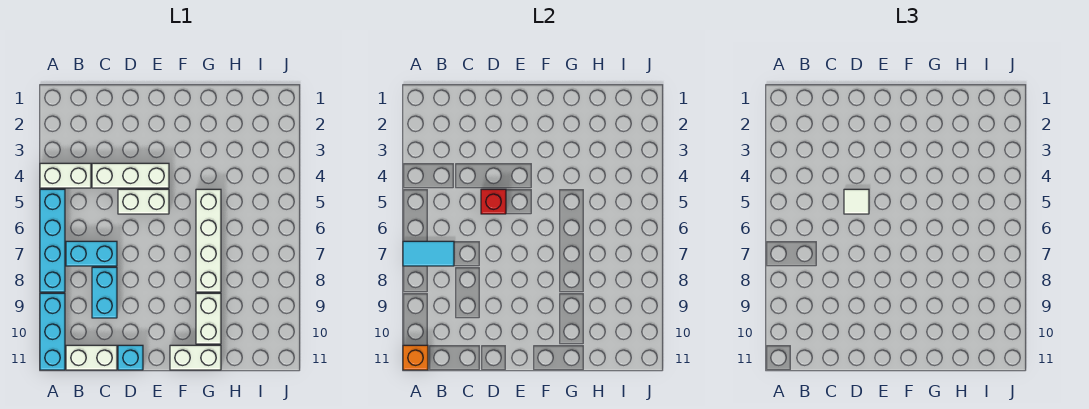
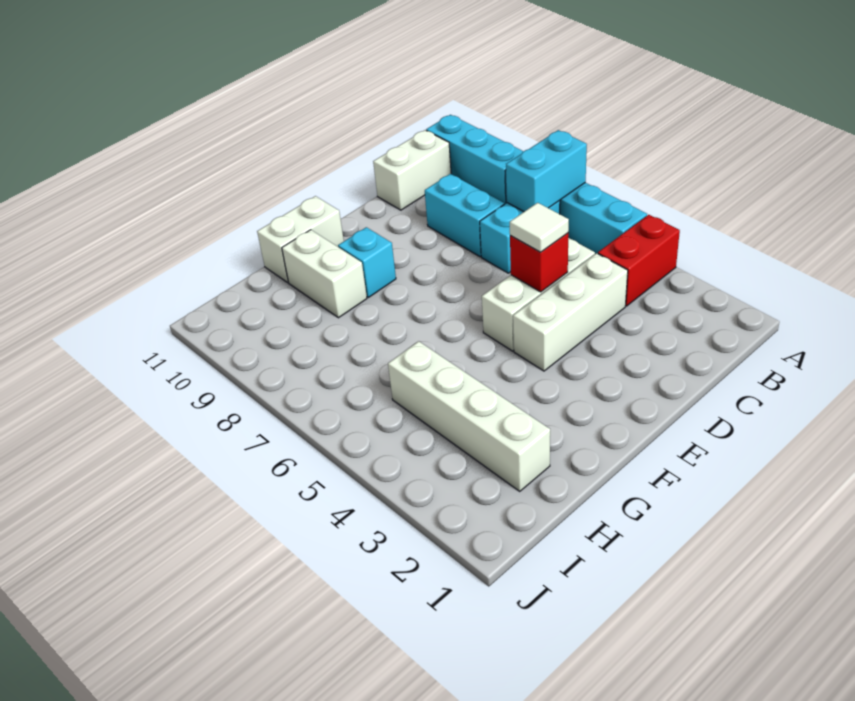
white 1x2 brick [40,163,91,188] -> red 1x2 brick [598,215,680,306]
cyan 1x2 tile [403,241,454,266] -> cyan 1x2 brick [506,130,587,211]
orange 1x1 brick [403,345,428,370] -> none
white 1x2 brick [118,189,169,214] -> white 1x3 brick [482,238,595,351]
cyan 1x1 brick [118,345,143,370] -> cyan 1x1 brick moved to [338,227,396,297]
white 1x4 brick [196,189,221,292] -> white 1x4 brick moved to [388,341,550,491]

